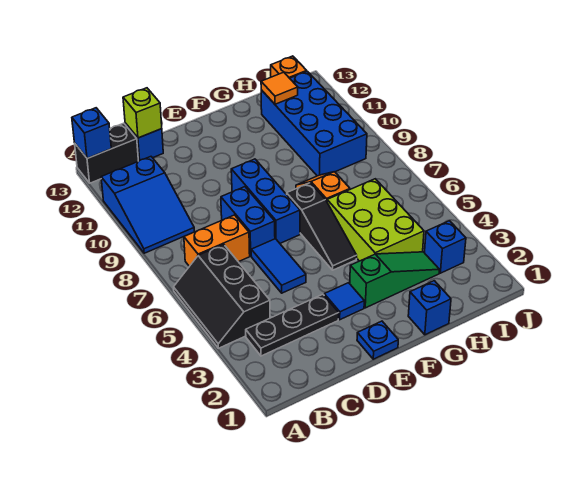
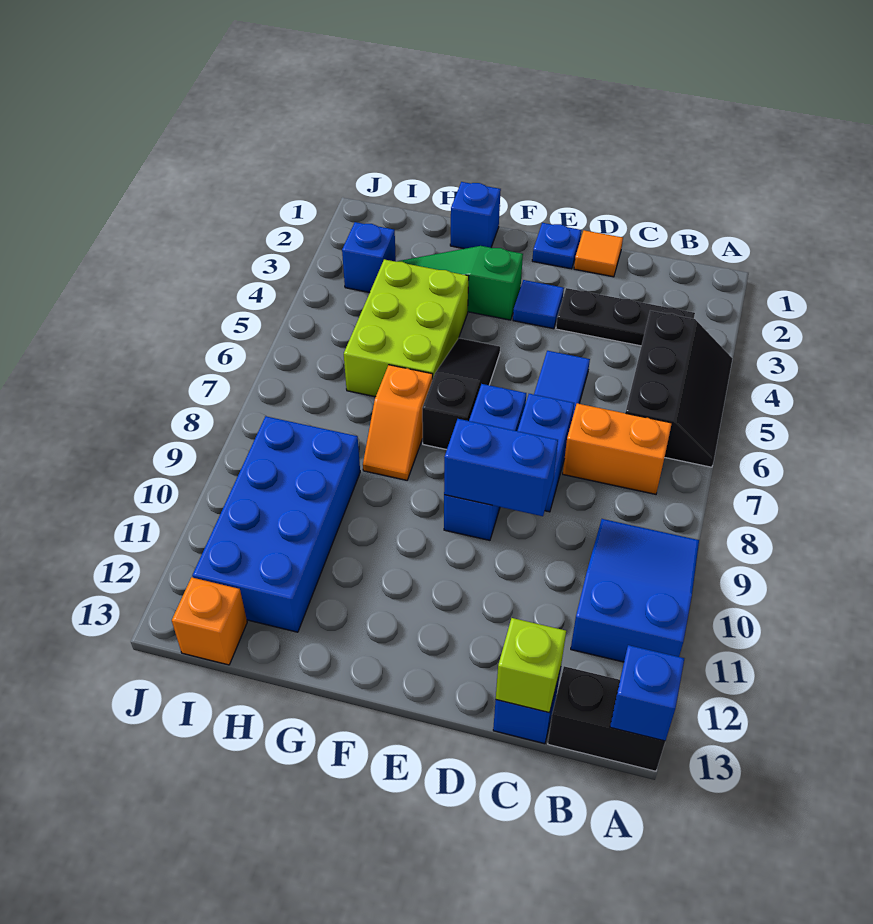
none -> blue 1x2 brick [444,419,558,516]
orange 1x1 tile [261,72,298,104] -> orange 1x1 tile moved to [574,230,623,277]

